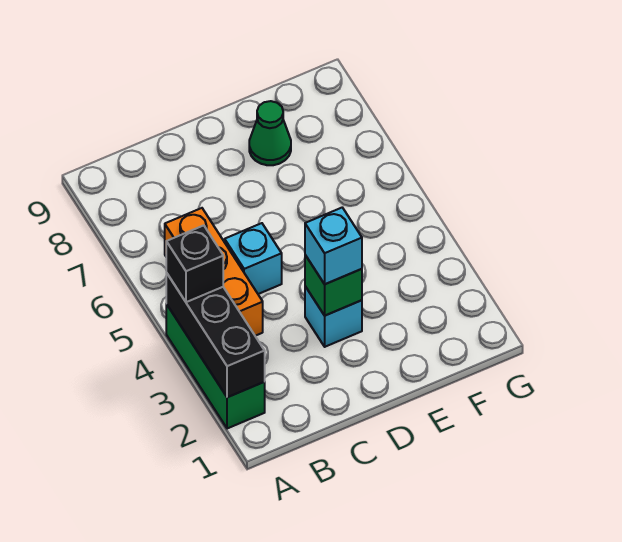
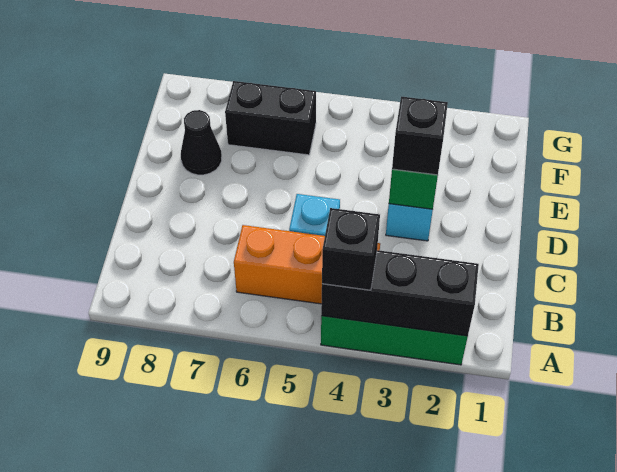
cyan 1x1 brick [305,208,362,284] -> black 1x1 brick [392,97,448,175]
green 1x1 cone [249,101,291,165] -> black 1x1 cone [181,110,222,175]
none -> black 1x2 brick [225,81,316,155]

